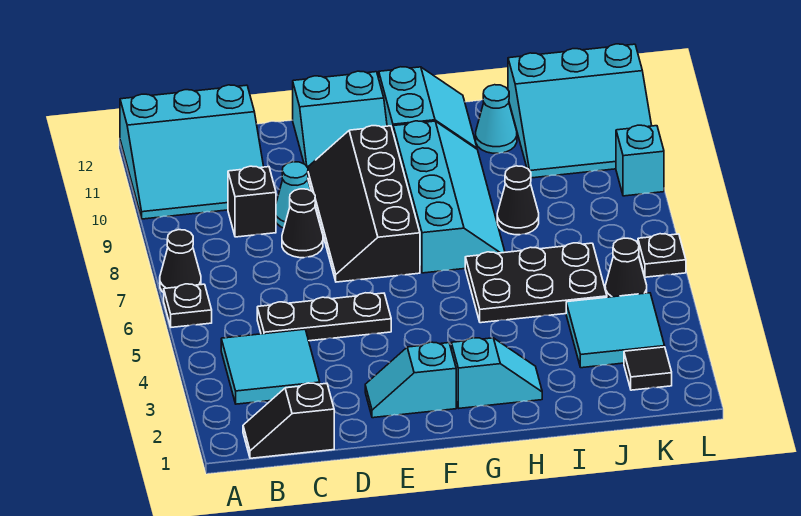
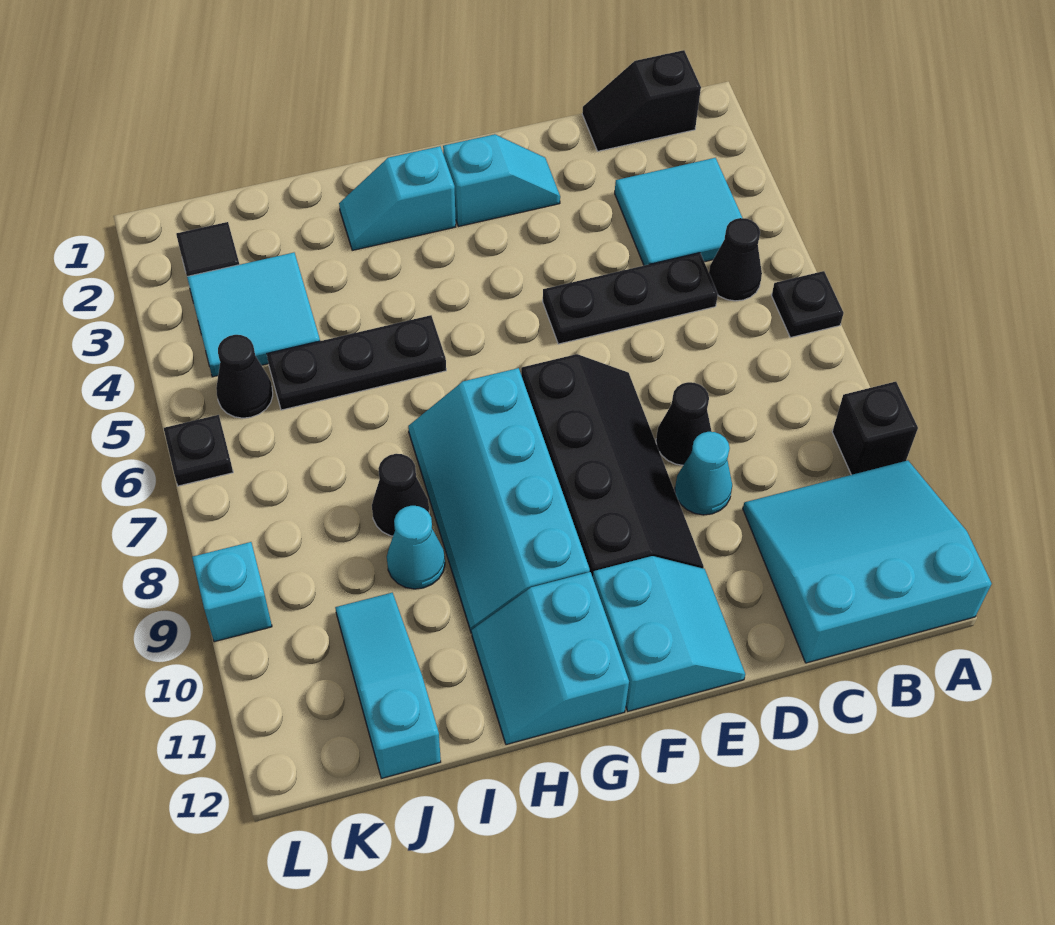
black 1x1 cone [160,230,201,293] -> black 1x1 cone moved to [709,218,762,301]
black 1x2 slope [243,383,334,458] -> black 1x2 slope turned to [582,50,701,151]
black 1x1 brick [228,166,276,237] -> black 1x1 brick moved to [832,382,918,475]
cyan 2x2 slope [293,71,387,167] -> cyan 2x2 slope turned to [593,556,745,711]
black 2x3 plate [465,243,607,323] -> black 1x3 plate [267,315,446,410]
cyan 1x1 cone [476,85,517,153] -> cyan 1x1 cone moved to [387,506,445,589]
cyan 3x3 slope [508,44,652,178] -> cyan 1x3 slope [335,593,441,778]

